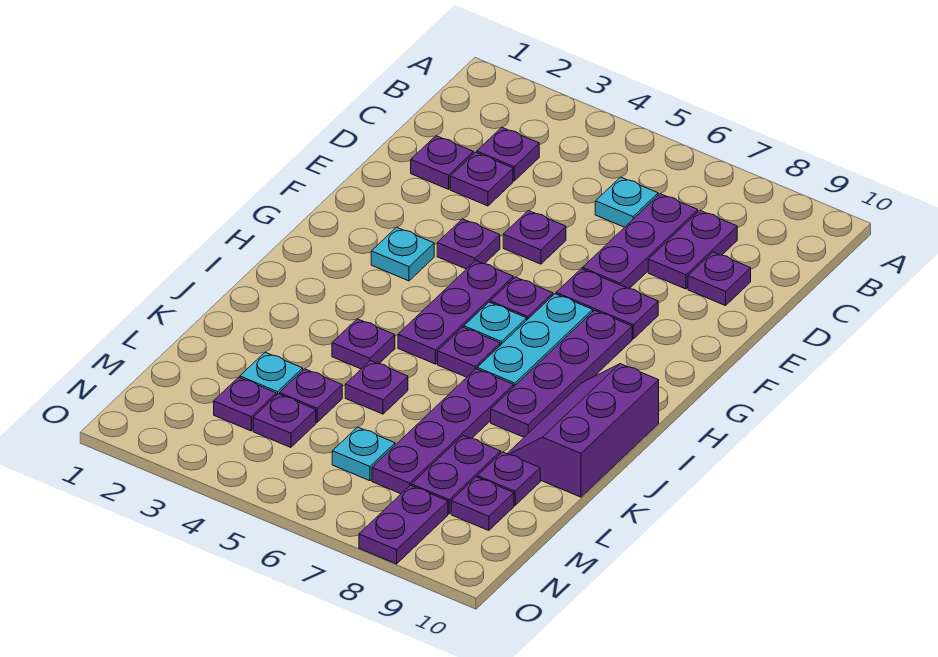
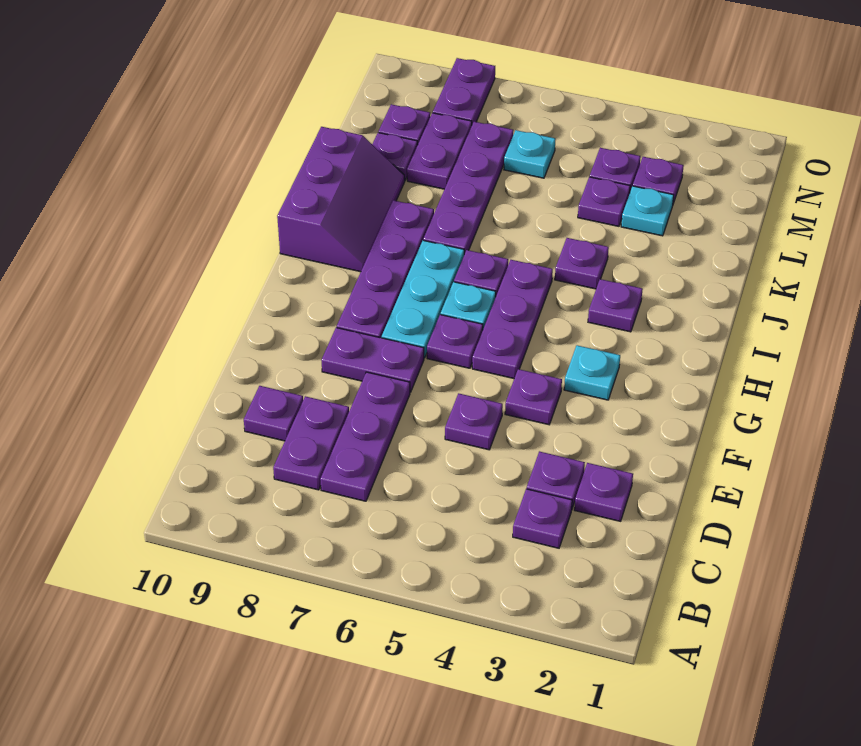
cyan 1x1 plate [595,177,658,227] -> none
purple 1x1 plate [345,361,408,414] -> purple 1x1 plate moved to [588,279,643,332]

